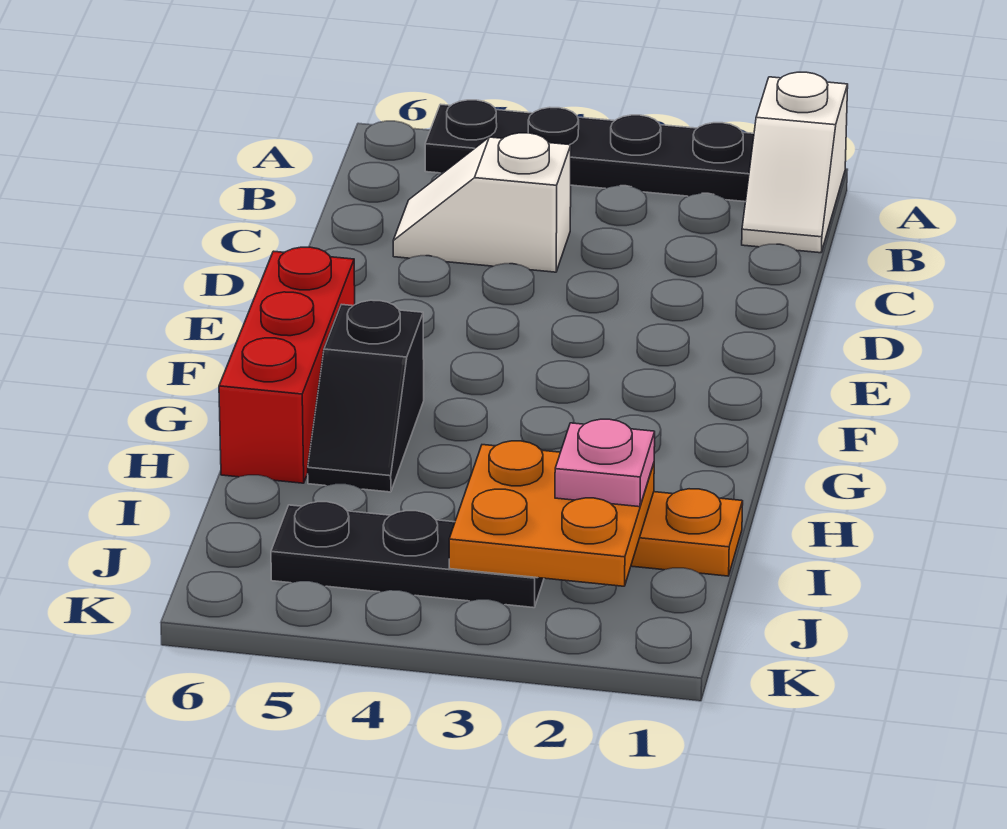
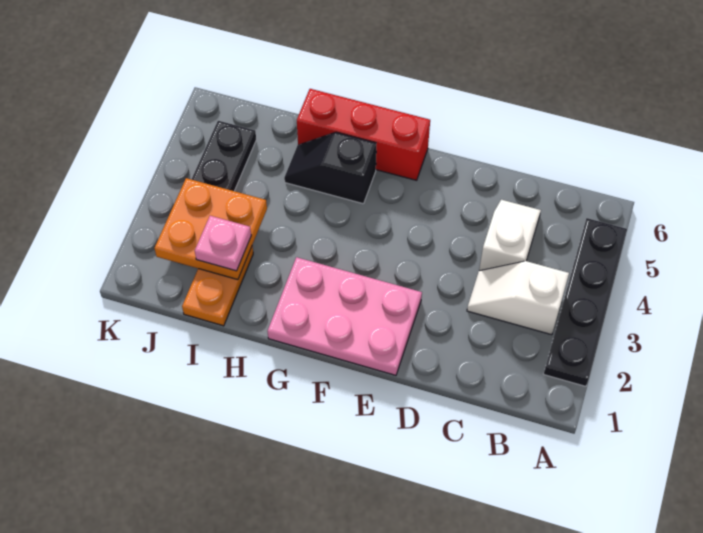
white 1x2 slope [742,72,848,253] -> white 1x2 slope moved to [467,261,569,335]
none -> pink 2x3 plate [268,257,422,375]

